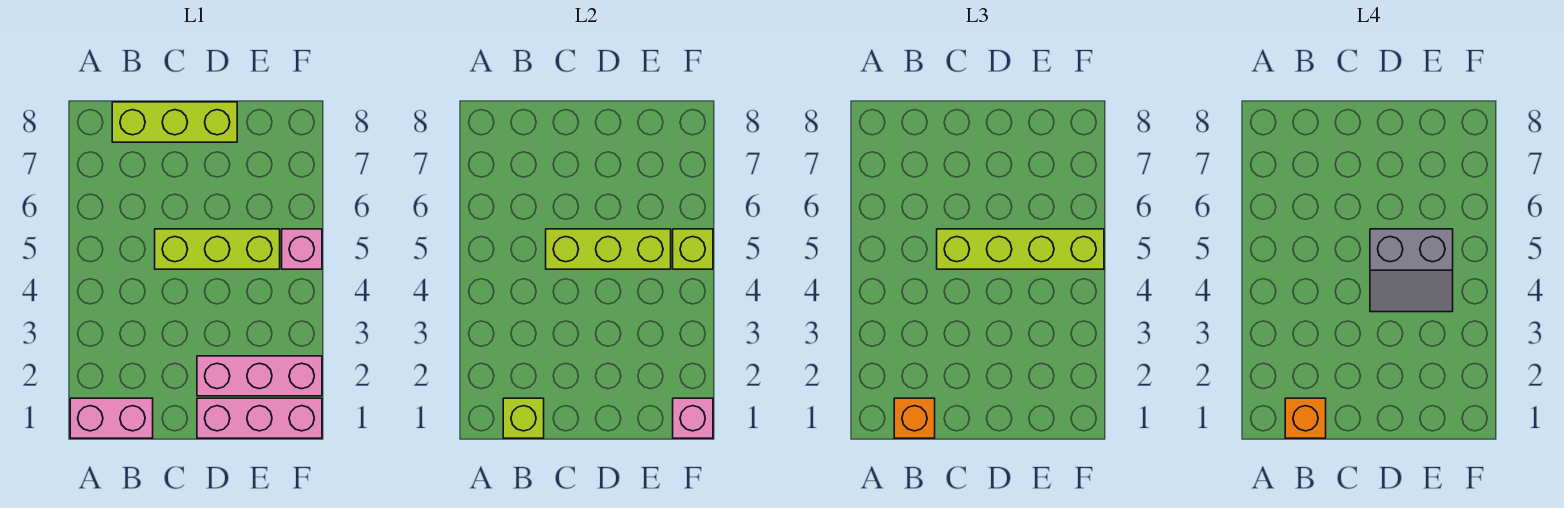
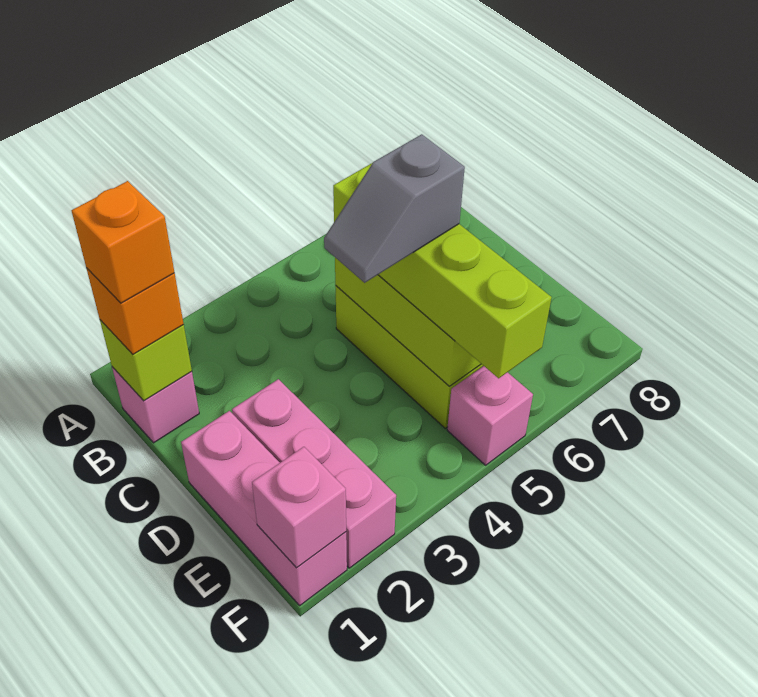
pink 1x2 brick [70,398,153,438] -> pink 1x1 brick [112,367,199,443]
lime 1x3 brick [112,102,237,142] -> none
grey 2x2 slope [1370,229,1453,312] -> grey 1x2 slope [324,134,465,283]
lime 1x1 brick [673,229,713,269] -> none

